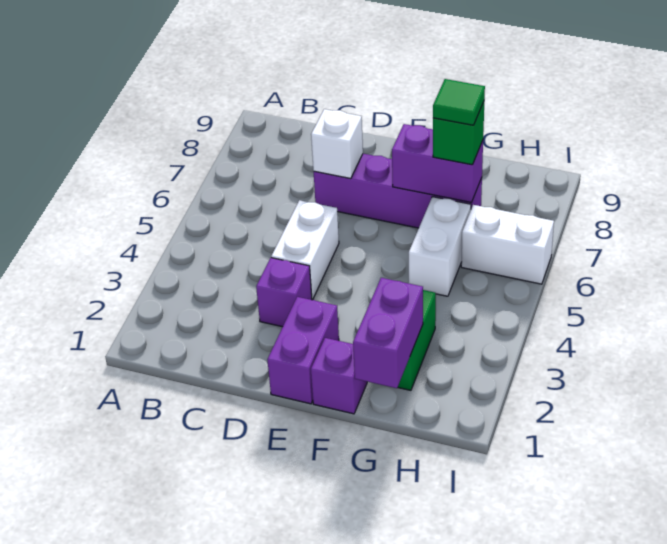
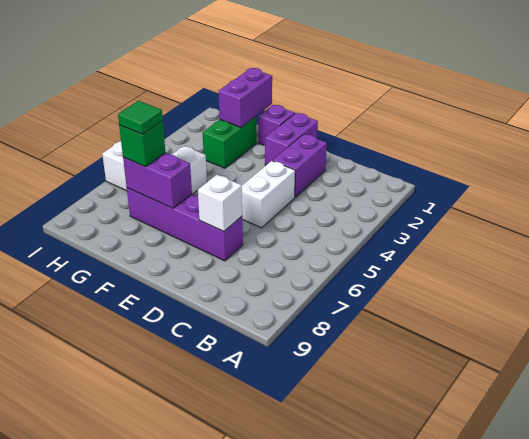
purple 1x1 brick [256,258,312,327] -> purple 1x2 brick [273,134,327,197]

